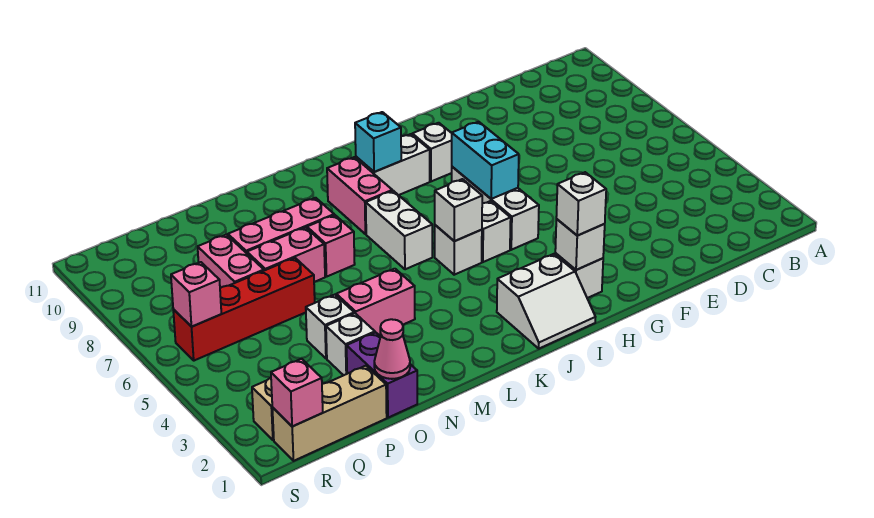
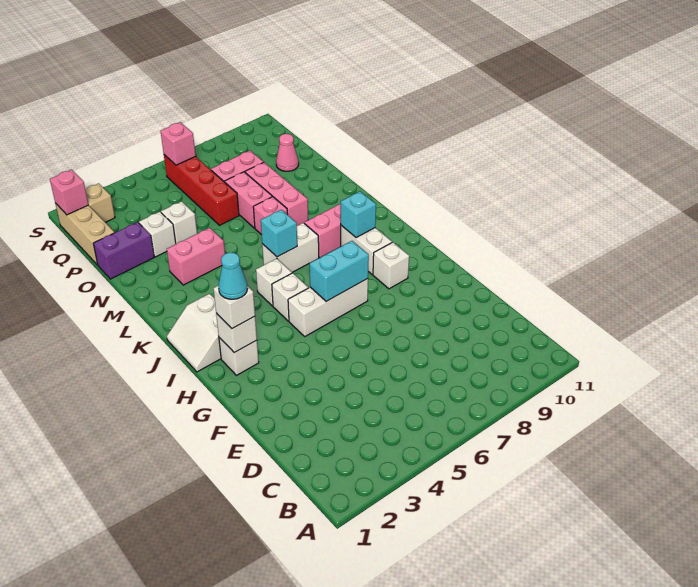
none -> cyan 1x1 cone [218,252,247,299]
white 1x1 brick [435,179,482,241] -> none
none -> cyan 1x1 brick [261,210,297,257]
pink 1x2 brick [336,269,415,335] -> pink 1x2 brick turned to [167,228,225,285]
pink 1x1 cone [374,319,410,379] -> pink 1x1 cone moved to [276,134,299,171]

